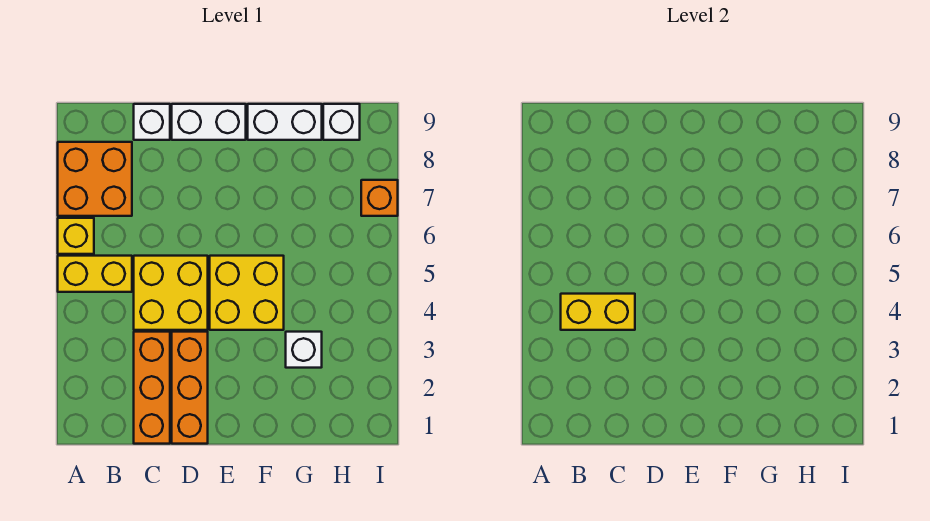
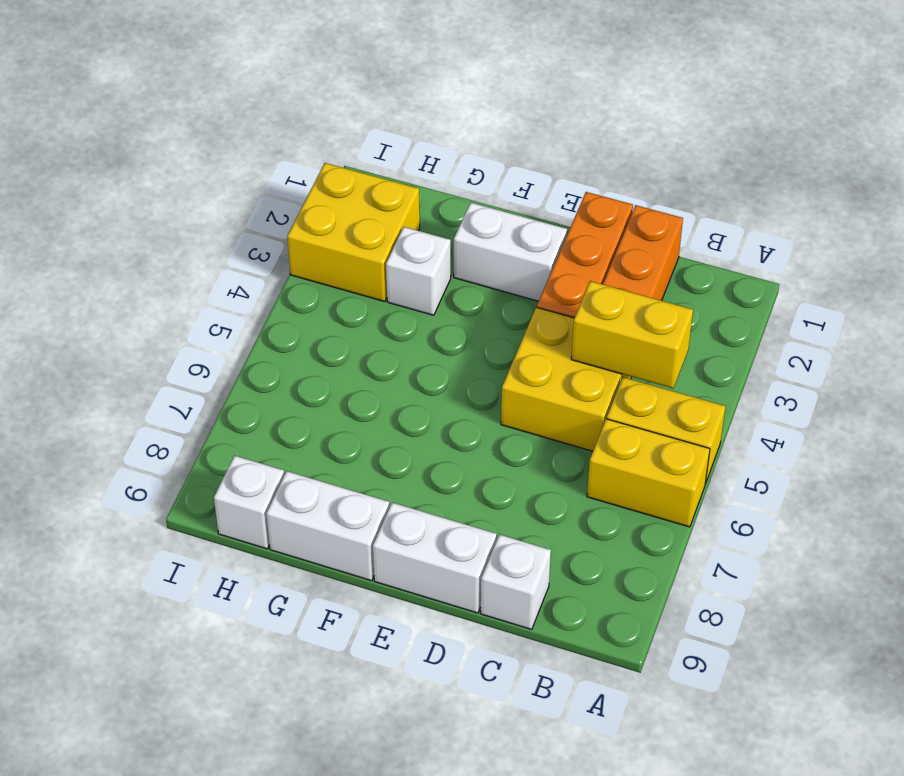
yellow 1x1 brick [58,218,94,254] -> yellow 1x2 brick [587,419,710,527]
orange 2x2 brick [58,142,132,216] -> none
none -> white 1x2 brick [454,203,567,301]
yellow 2x2 brick [210,256,284,330] -> yellow 2x2 brick moved to [287,163,420,302]
orange 1x1 brick [361,180,398,216] -> none

